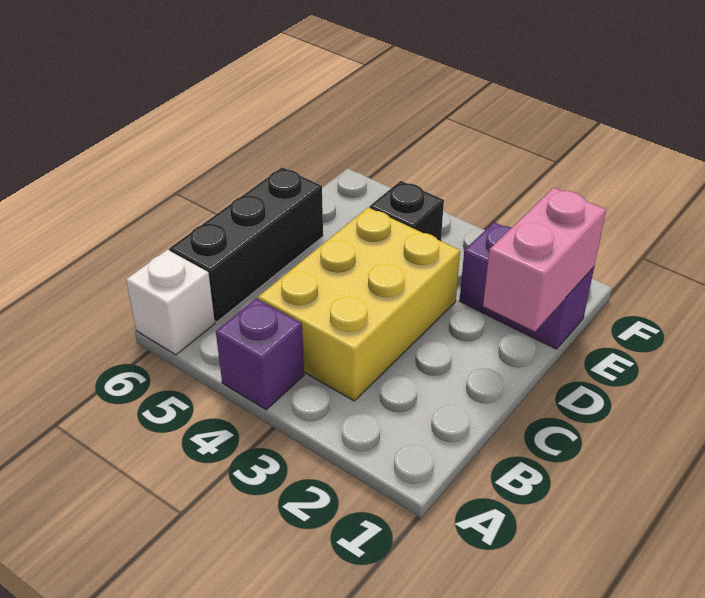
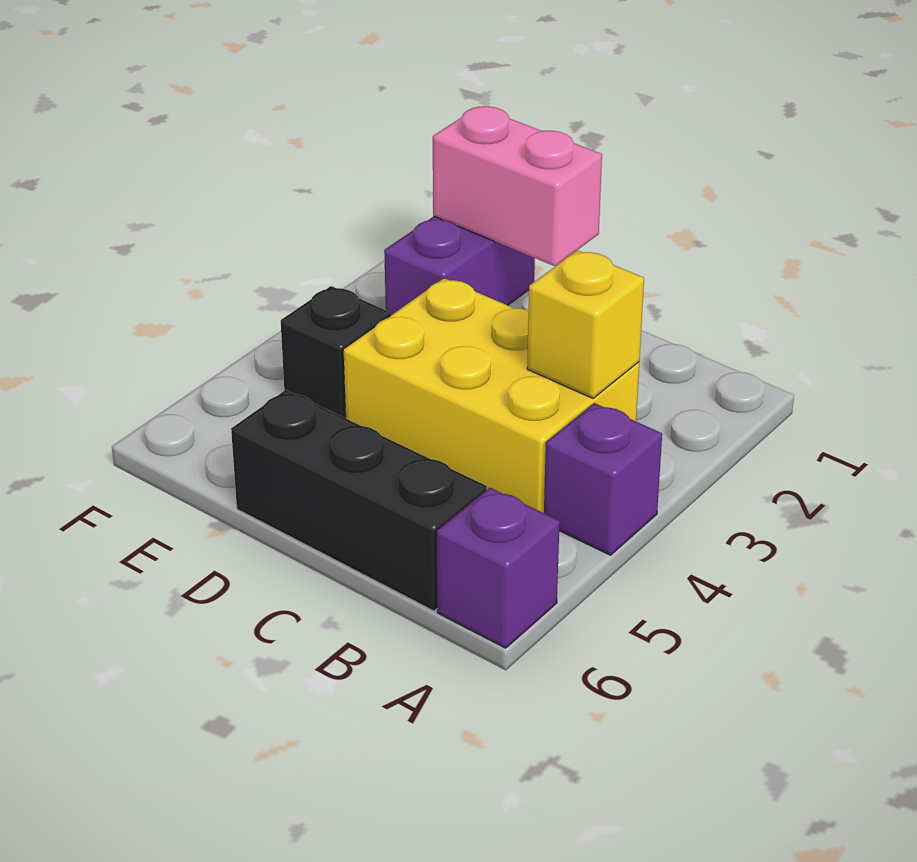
white 1x1 brick [126,250,215,355] -> purple 1x1 brick [437,488,560,648]
none -> yellow 1x1 brick [527,250,644,398]

